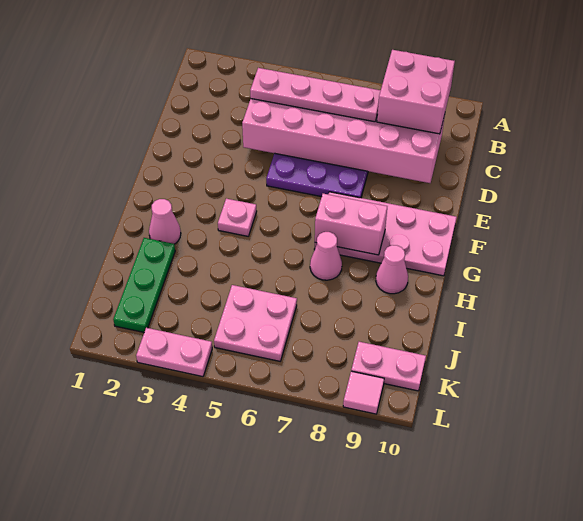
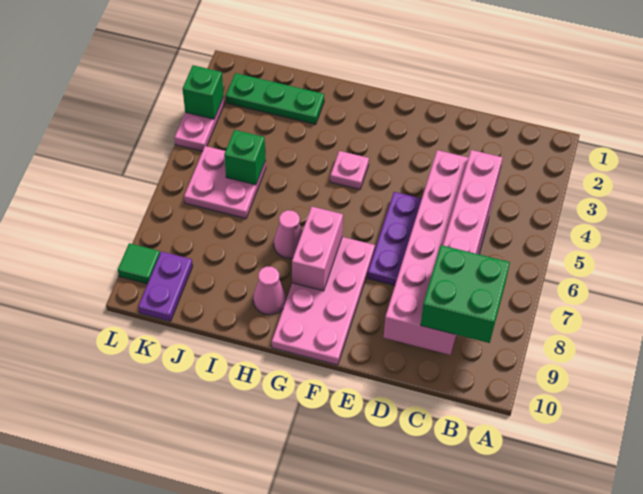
pink 2x2 brick [377,50,455,134] -> green 2x2 brick [421,245,510,343]
pink 1x1 cone [149,199,181,244] -> none
none -> green 1x1 brick [224,130,266,185]
pink 1x2 plate [351,342,426,391] -> purple 1x2 plate [138,251,193,321]
none -> green 1x1 brick [183,65,224,119]
pink 1x1 tile [343,371,384,414] -> green 1x1 tile [118,243,160,284]

